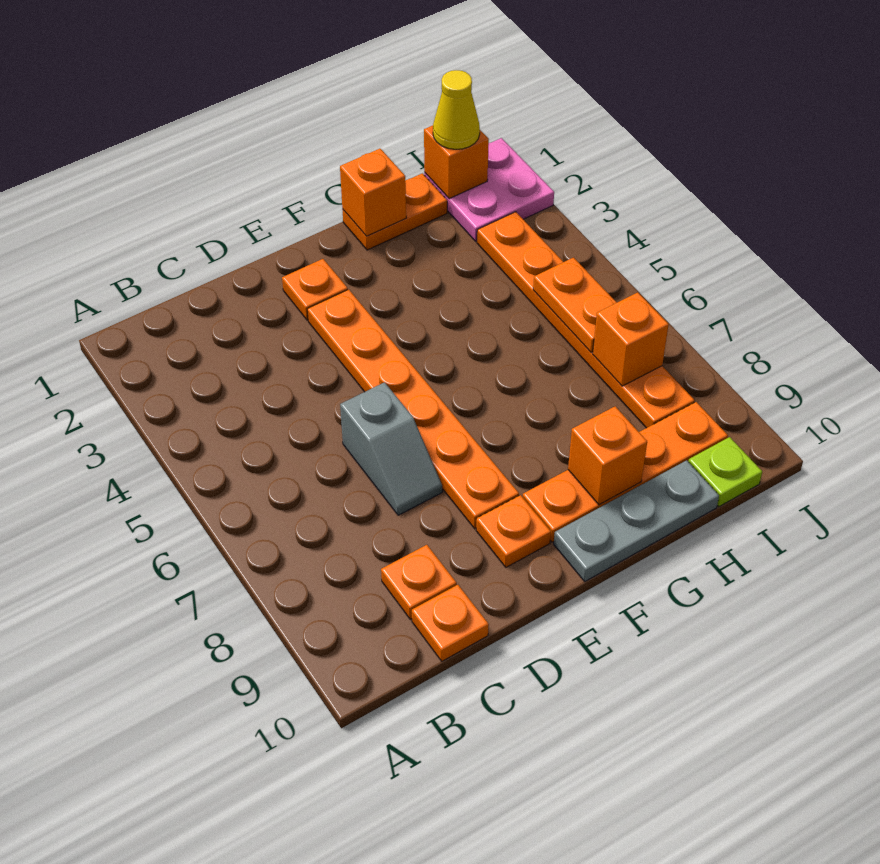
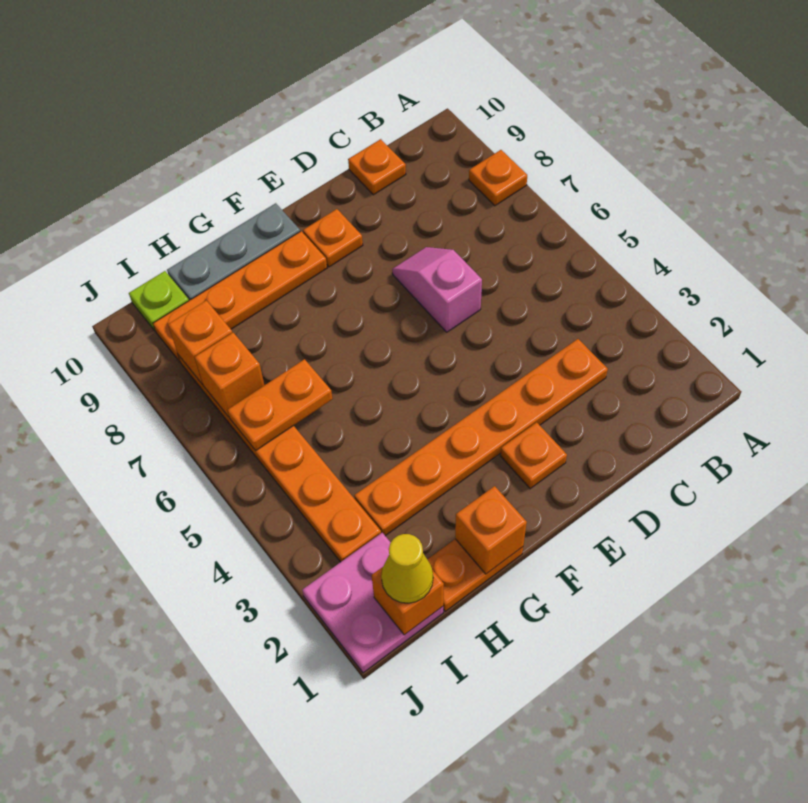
orange 1x1 plate [381,545,457,620] -> orange 1x1 plate moved to [469,150,527,206]
grey 1x2 slope [340,382,442,515] -> pink 1x2 slope [392,247,482,332]
orange 1x6 plate [307,289,519,529] -> orange 1x6 plate turned to [354,339,608,536]
orange 1x1 brick [568,406,647,505] -> orange 1x1 brick moved to [168,300,232,384]
orange 1x2 plate [533,258,617,353] -> orange 1x2 plate turned to [228,359,333,450]

